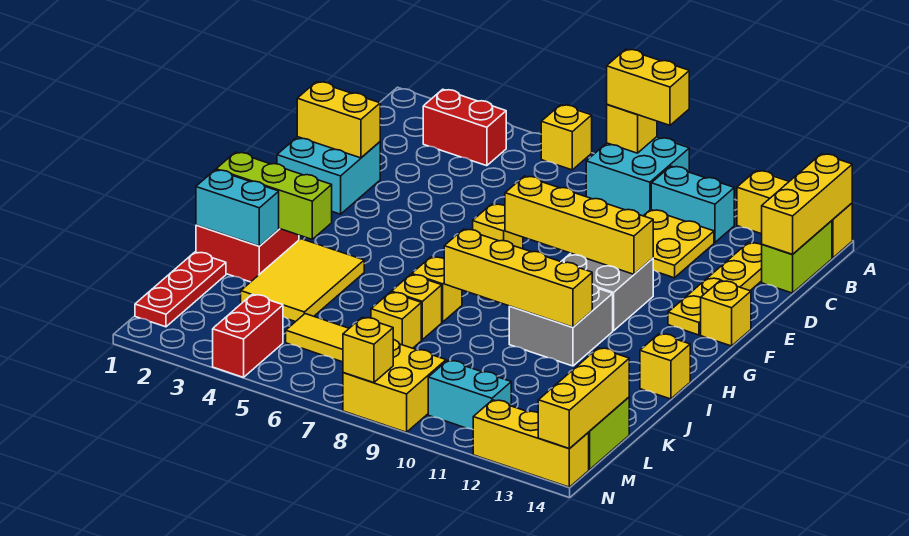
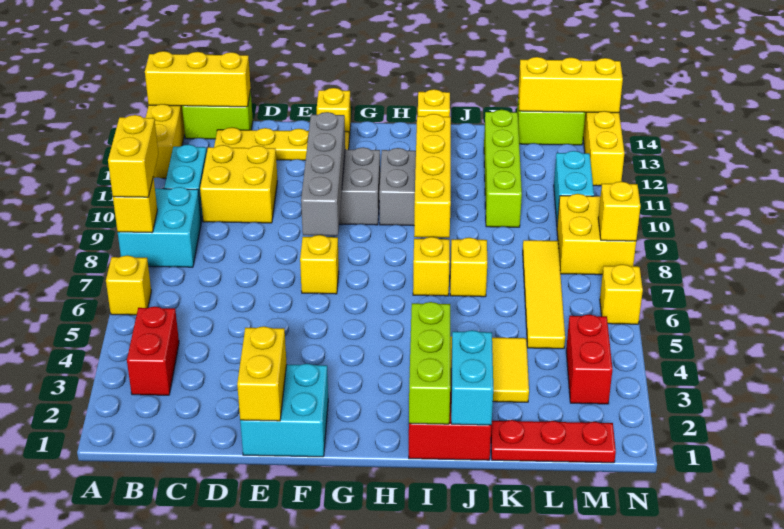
yellow 2x2 plate [644,210,714,278] -> yellow 2x2 brick [200,145,277,223]
yellow 1x4 brick [505,176,653,274] -> grey 1x4 brick [301,112,345,236]
yellow 1x1 brick [371,292,421,348] -> yellow 1x1 brick moved to [600,264,643,324]
none -> lime 1x4 brick [484,110,522,227]
red 1x2 brick [213,294,283,377] -> red 1x2 brick turned to [566,315,612,404]

